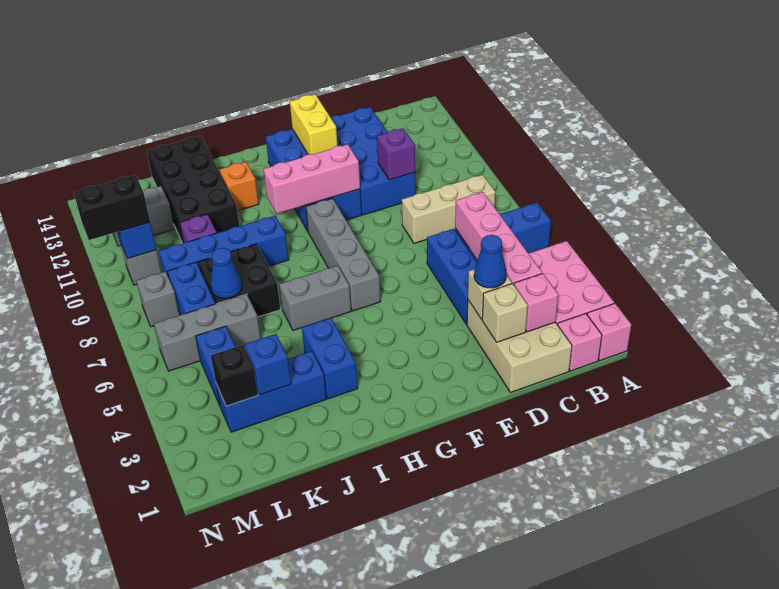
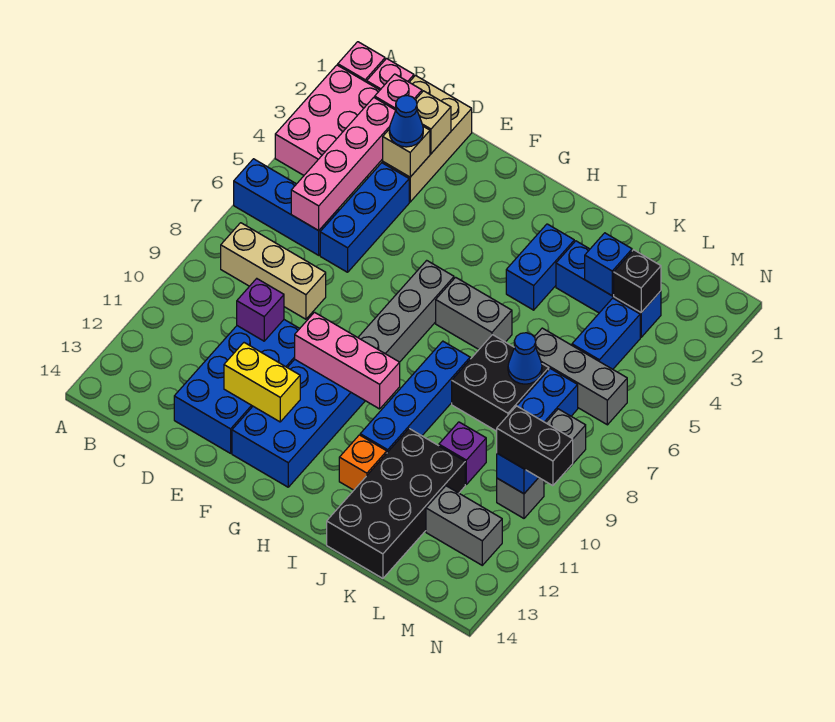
yellow 1x2 brick [290,94,338,154] -> yellow 1x2 brick turned to [224,343,300,422]
blue 1x4 brick [159,216,289,276] -> blue 1x4 brick turned to [360,341,470,453]

